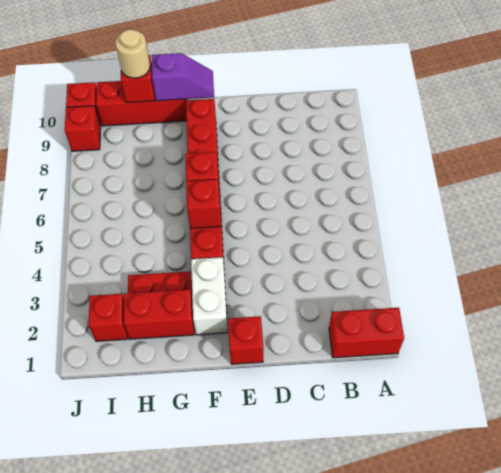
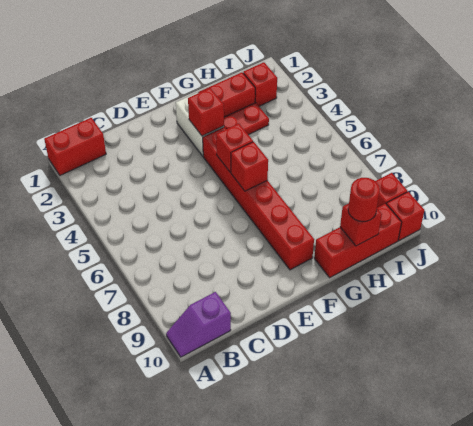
red 1x1 brick [228,316,263,364] -> red 1x1 brick moved to [188,88,224,136]
purple 1x2 slope [152,53,214,101] -> purple 1x2 slope moved to [166,292,231,357]
tan 1x1 round brick [115,29,150,78] -> red 1x1 round brick [348,178,380,222]

